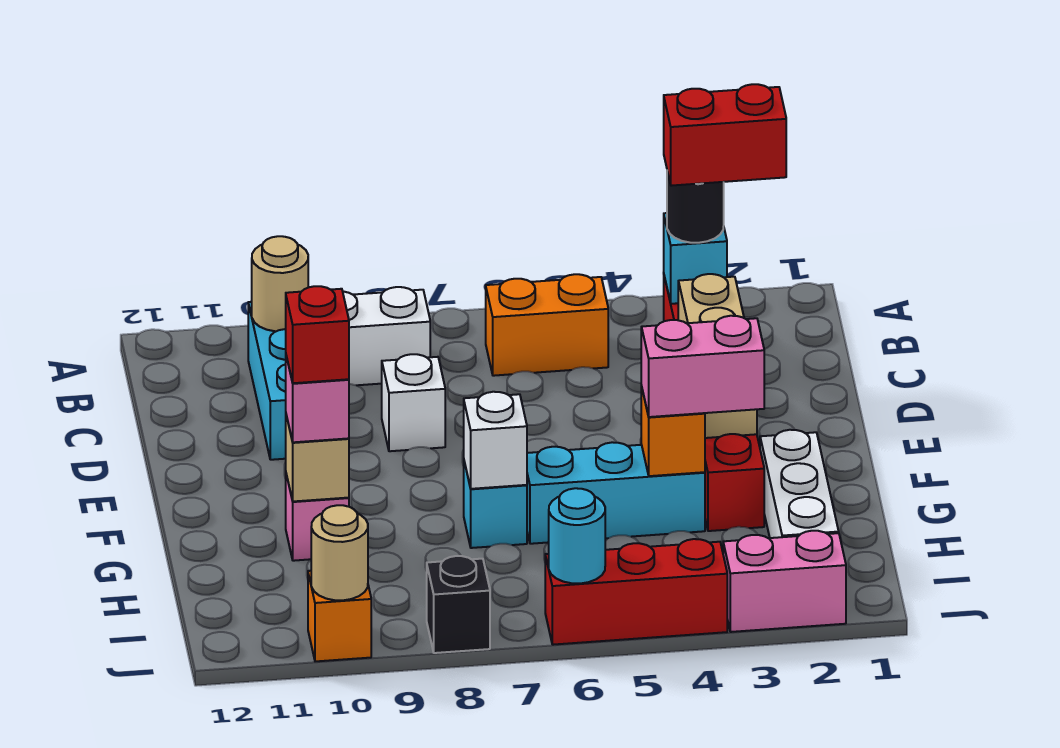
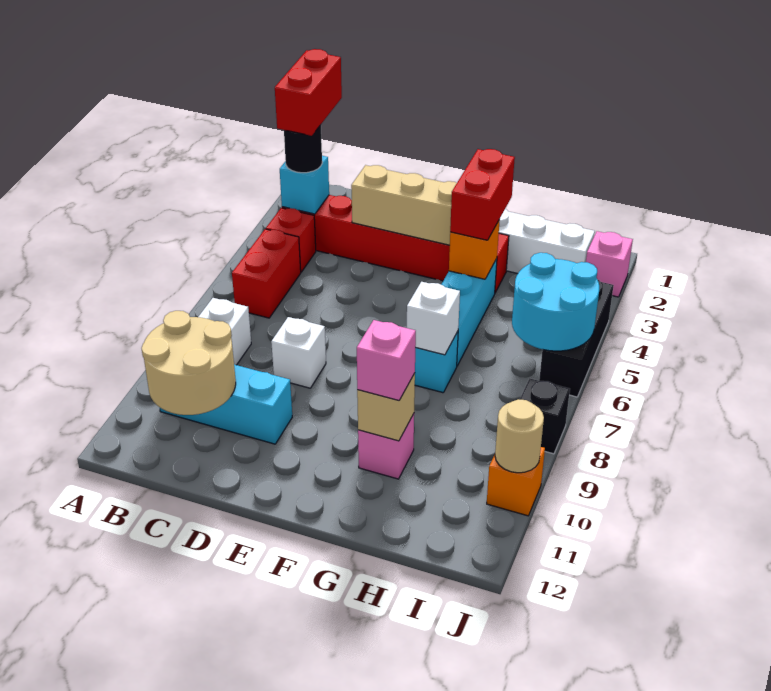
orange 1x2 brick [486,274,608,376] -> red 1x2 brick [232,229,301,318]
tan 1x1 round brick [252,236,308,331] -> tan 2x2 round brick [142,311,236,415]
pink 1x2 brick [641,316,764,417] -> red 1x2 brick [450,149,515,240]
red 1x1 brick [286,286,349,383] -> red 1x1 brick moved to [266,208,316,272]
pink 1x2 brick [723,531,846,632] -> pink 1x1 brick [586,231,633,297]
red 1x3 brick [545,539,727,645] -> black 1x3 brick [539,280,614,397]
cyan 1x1 round brick [549,488,605,583] -> cyan 2x2 round brick [512,253,599,351]

